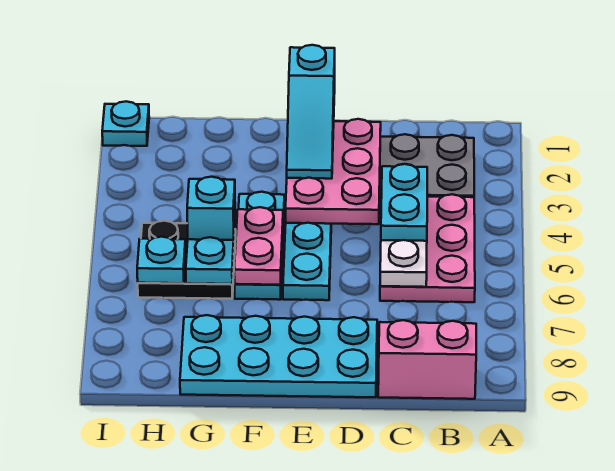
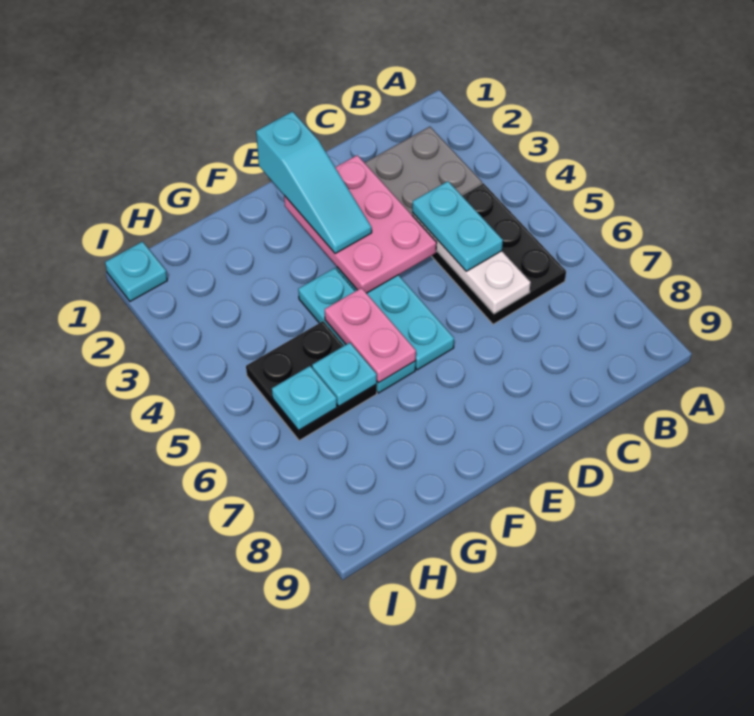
pink 2x3 plate [380,194,475,302] -> black 2x3 plate [432,183,566,324]
pink 1x2 brick [378,320,476,399] -> none
cyan 2x4 plate [180,315,377,397] -> none
cyan 1x1 brick [187,177,235,242] -> none

